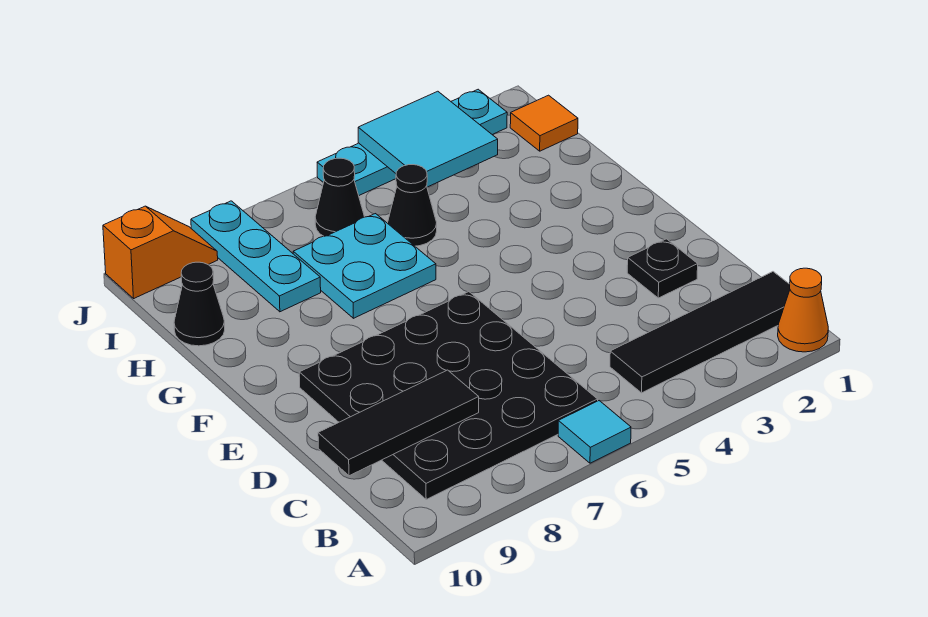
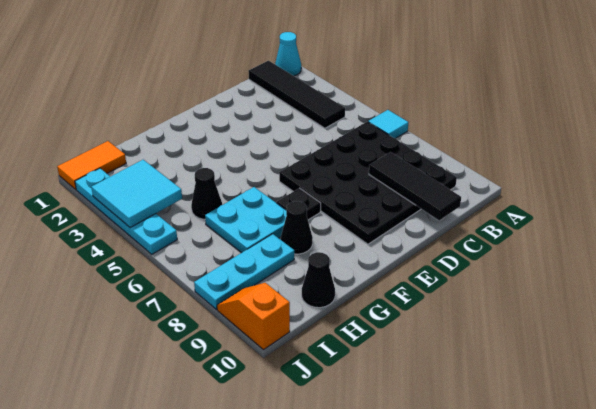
orange 1x1 cone [778,268,828,352] -> cyan 1x1 cone [275,32,301,76]
black 1x1 plate [627,239,698,298] -> black 1x1 plate moved to [277,188,321,220]
orange 1x1 tile [510,95,578,151] -> orange 1x2 tile [57,141,126,189]
black 1x1 cone [315,158,364,236] -> black 1x1 cone moved to [281,201,313,254]

